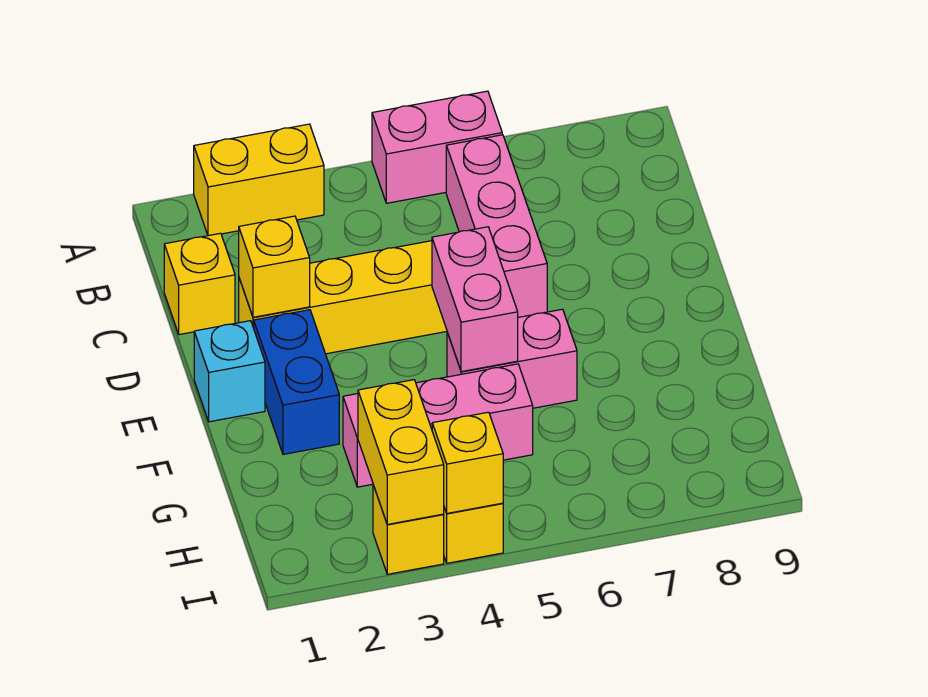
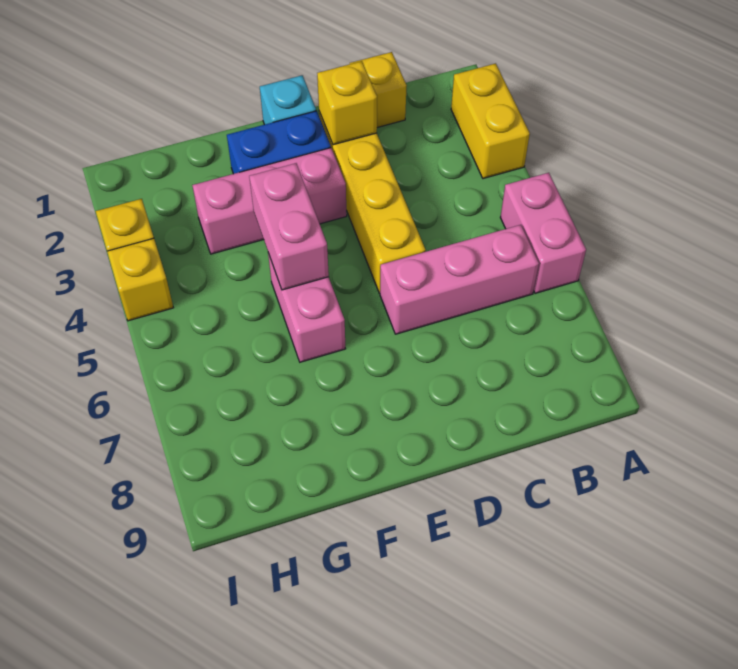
pink 1x2 brick [432,227,518,372] -> pink 1x2 brick turned to [249,163,329,290]
pink 1x3 brick [343,364,533,487] -> pink 1x3 brick turned to [192,148,347,254]
yellow 1x2 brick [358,380,444,524] -> none
yellow 1x1 brick [432,412,503,513] -> none

